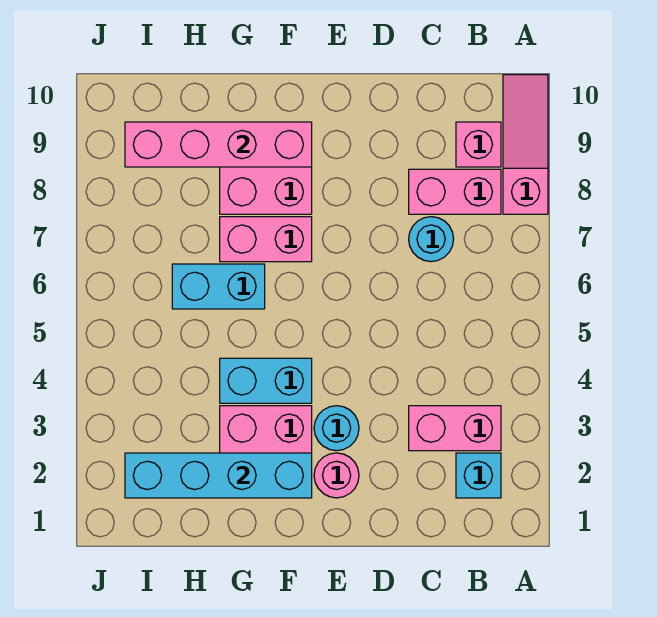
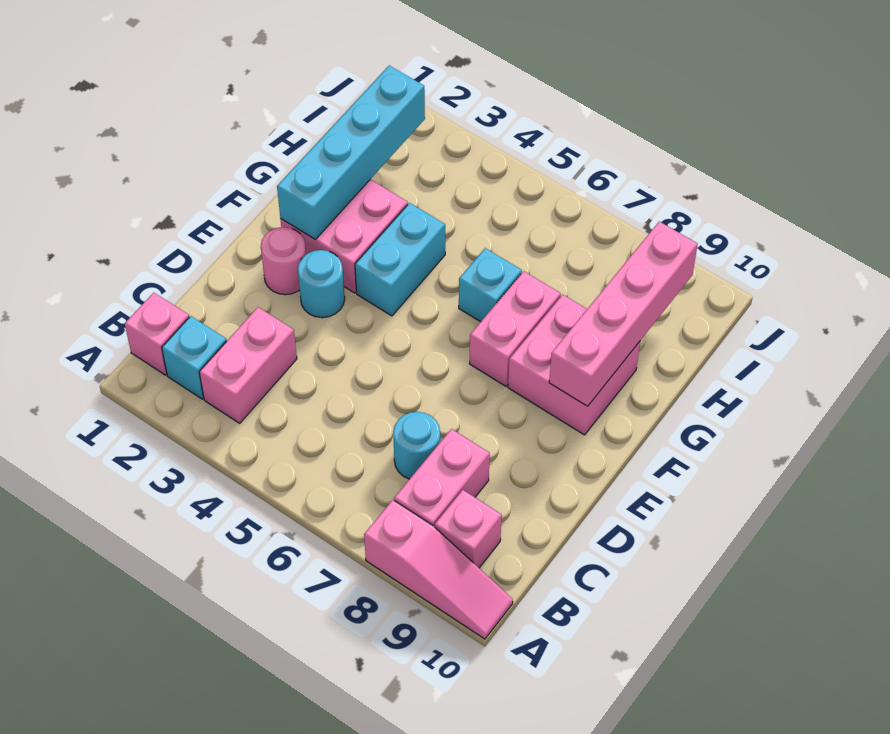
none -> pink 1x1 brick [125,293,189,375]
cyan 1x2 brick [172,264,265,309] -> cyan 1x1 brick [459,248,522,322]

